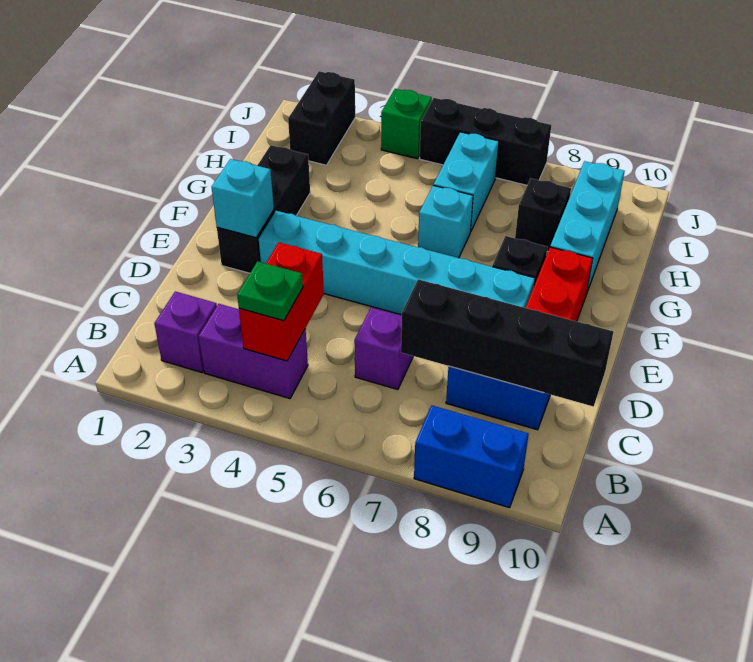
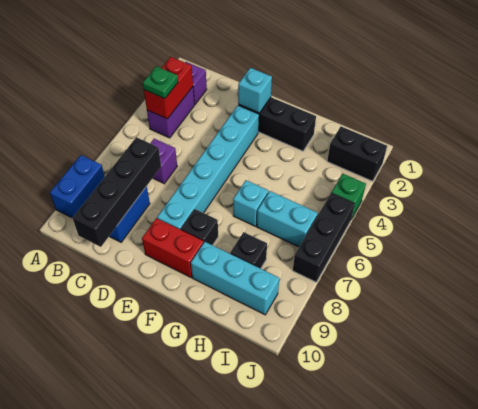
red 1x2 brick [239,242,324,361] -> red 1x2 brick turned to [144,57,193,119]

